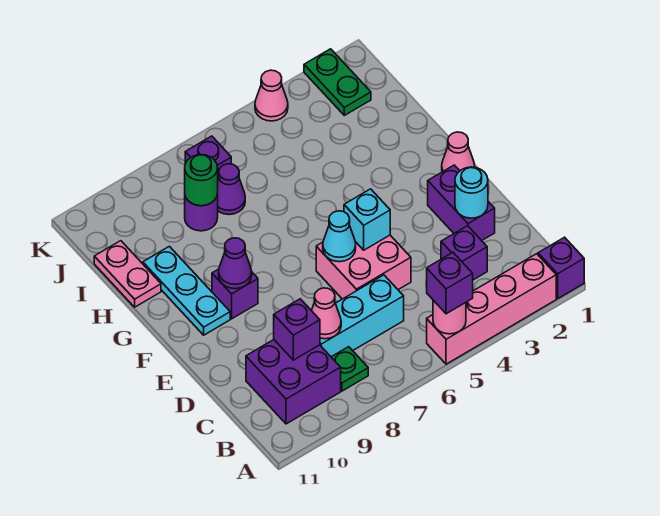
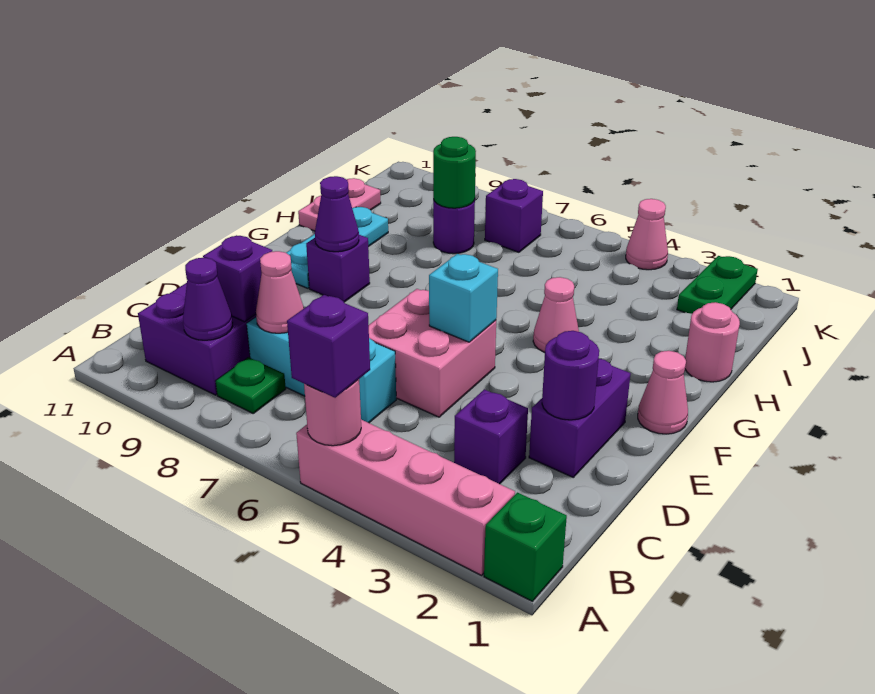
purple 1x1 brick [538,237,584,298] -> green 1x1 brick [484,493,567,601]
cyan 1x1 round brick [455,167,488,218] -> purple 1x1 round brick [542,331,599,420]
cyan 1x1 cone [323,211,356,262] -> none
none -> pink 1x1 cone [533,277,579,352]
none -> pink 1x1 round brick [685,302,740,382]
purple 1x1 cone [217,164,245,215] -> purple 1x1 cone moved to [183,258,233,340]

